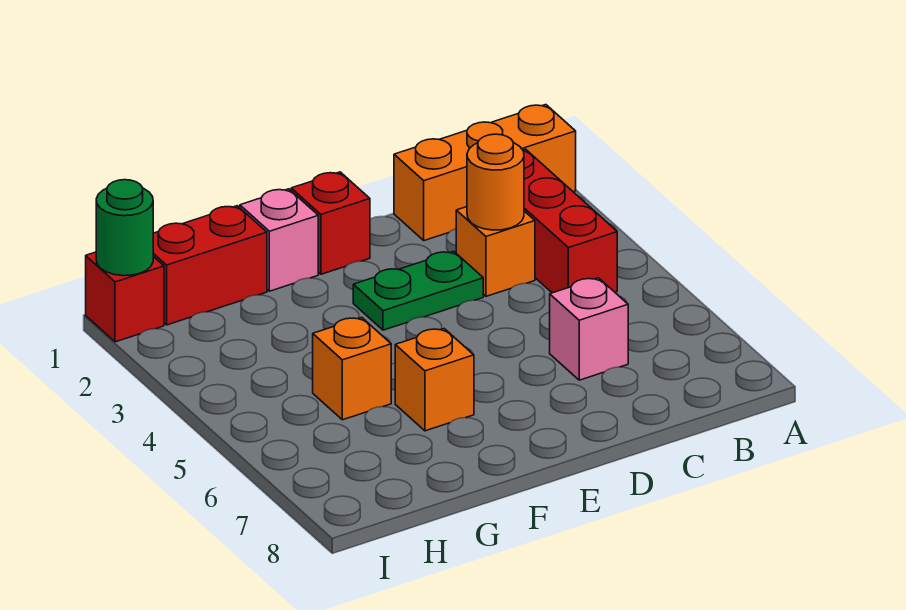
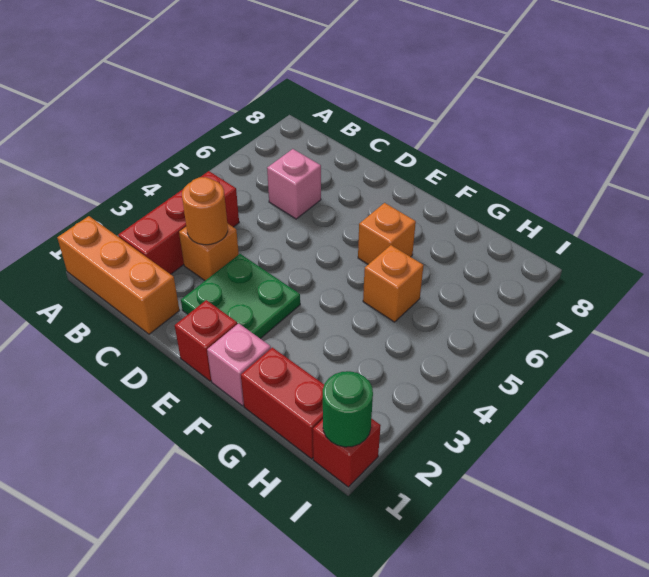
green 1x2 plate [353,251,483,330] -> green 2x2 plate [181,254,300,339]

